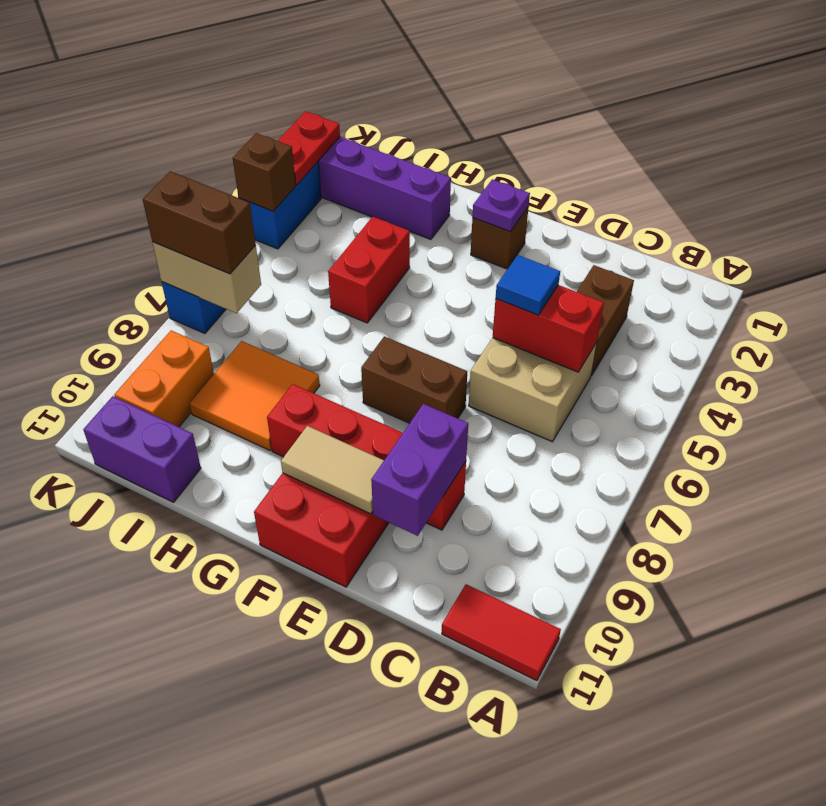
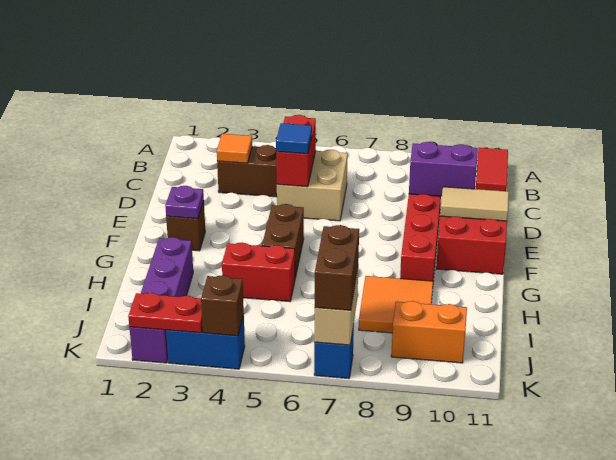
none -> orange 1x1 tile [217,134,252,163]
brown 1x2 brick [361,336,467,423] -> brown 1x2 brick moved to [262,204,304,278]
tan 1x2 tile [281,426,384,514] -> tan 1x2 tile turned to [440,187,509,221]
purple 1x2 brick [83,396,201,502] -> none

